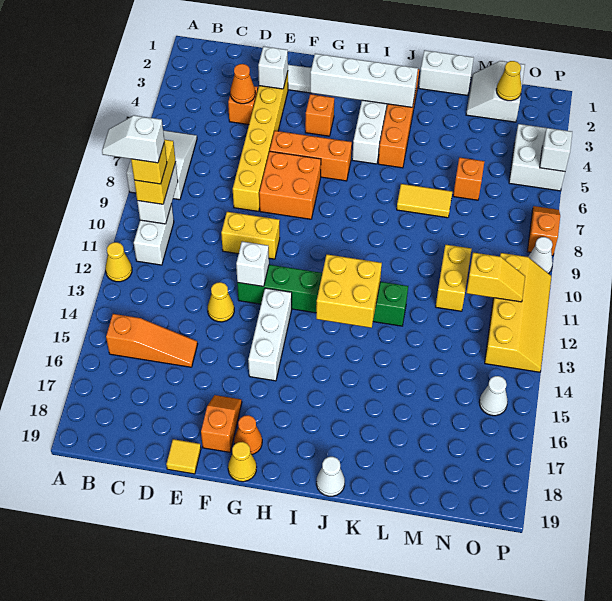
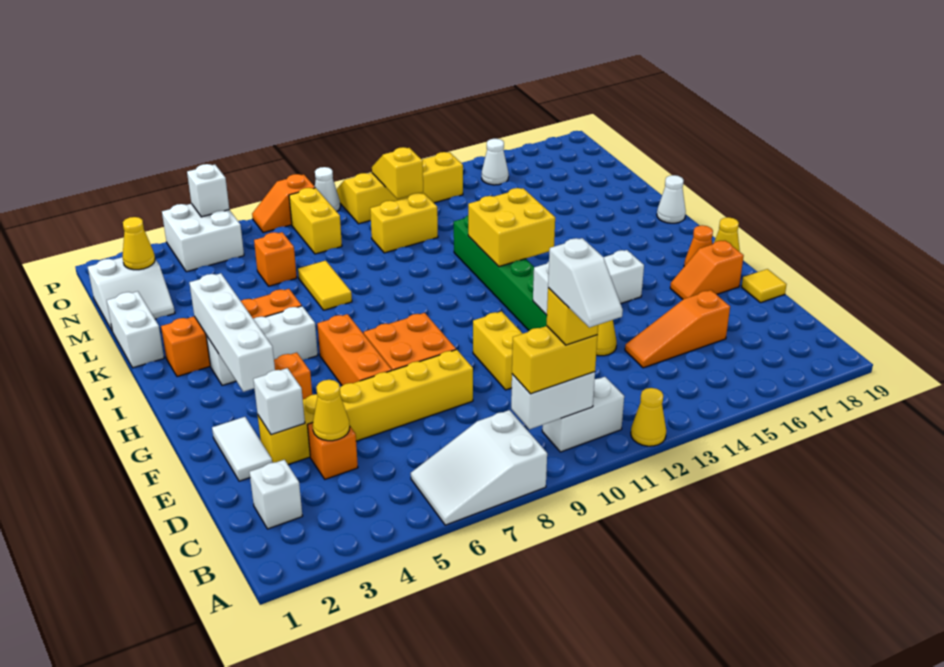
orange 1x3 slope [106,314,198,367] -> orange 1x3 slope turned to [625,290,730,368]
none -> white 1x1 brick [249,460,302,529]
orange 1x1 cone [230,64,255,104] -> yellow 1x1 cone [313,380,350,441]
none -> yellow 1x2 brick [289,188,342,254]

